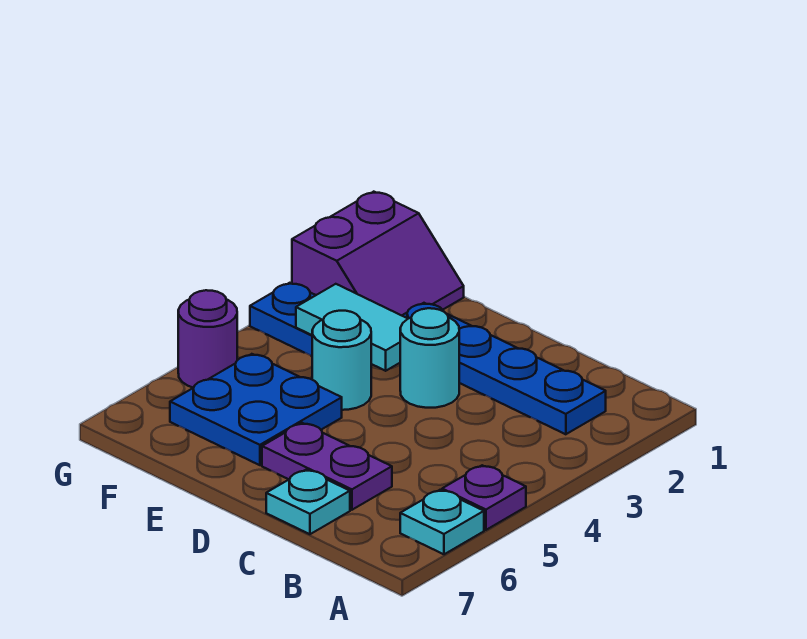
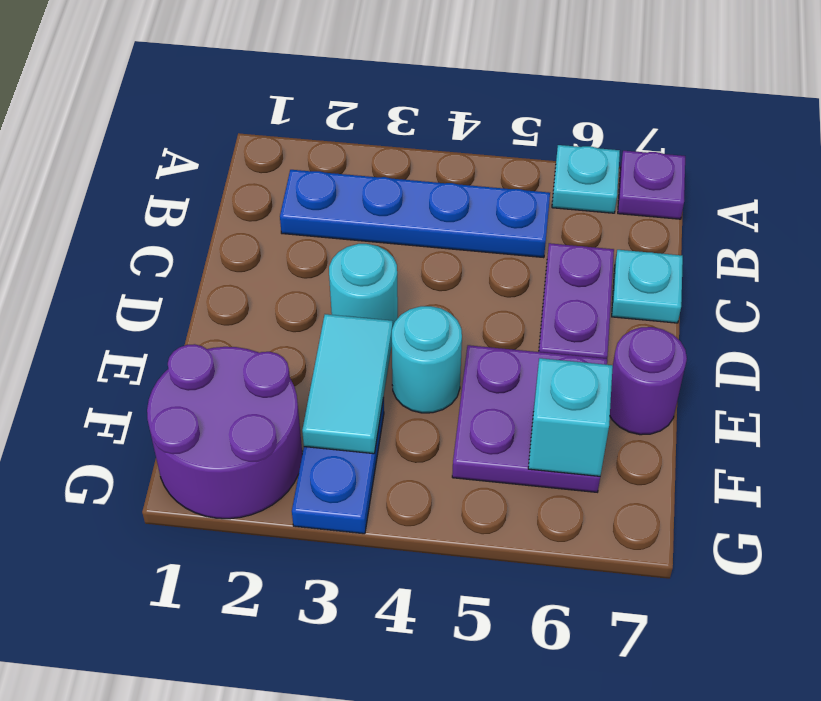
purple 1x1 plate [442,465,526,530] -> purple 1x1 plate moved to [618,151,685,219]
blue 1x4 plate [402,303,606,434] -> blue 1x4 plate turned to [280,170,550,258]
blue 2x2 plate [170,354,342,465] -> purple 2x2 plate [452,345,607,492]
purple 2x2 slope [292,192,464,316] -> purple 2x2 round brick [147,344,302,519]
none -> cyan 1x1 brick [528,358,613,476]
purple 1x1 round brick [178,290,237,388] -> purple 1x1 round brick moved to [610,327,687,435]

